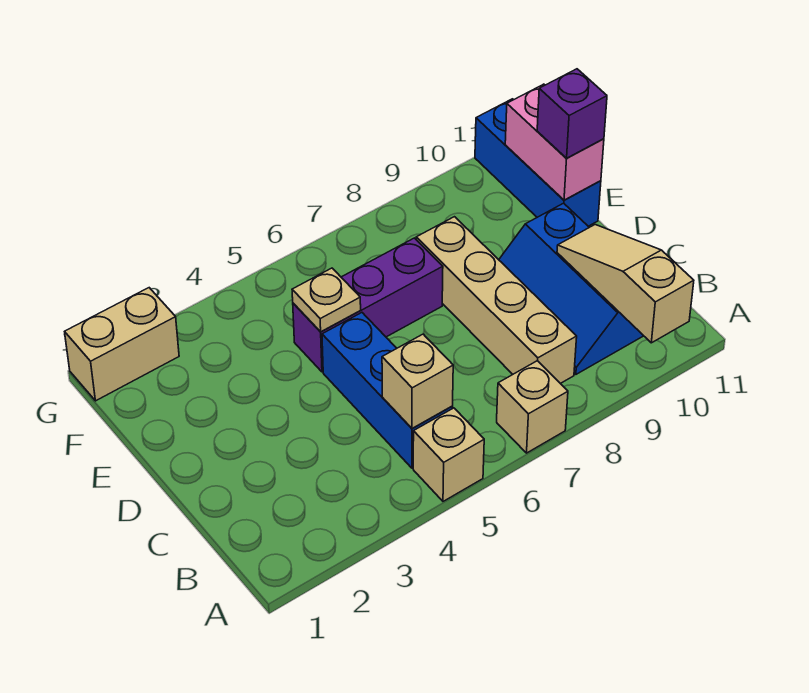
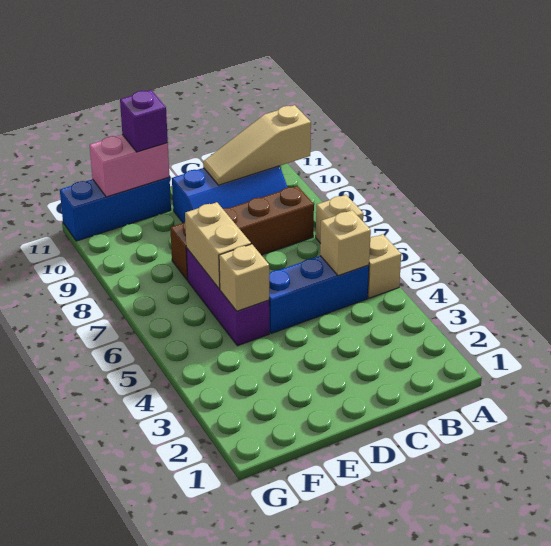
tan 1x4 brick [416,217,577,384] -> brown 1x4 brick [170,186,314,280]
tan 1x1 plate [292,268,361,332] -> tan 1x1 brick [219,244,269,311]
tan 1x2 brick [65,288,179,401] -> tan 1x2 brick moved to [185,202,251,289]

